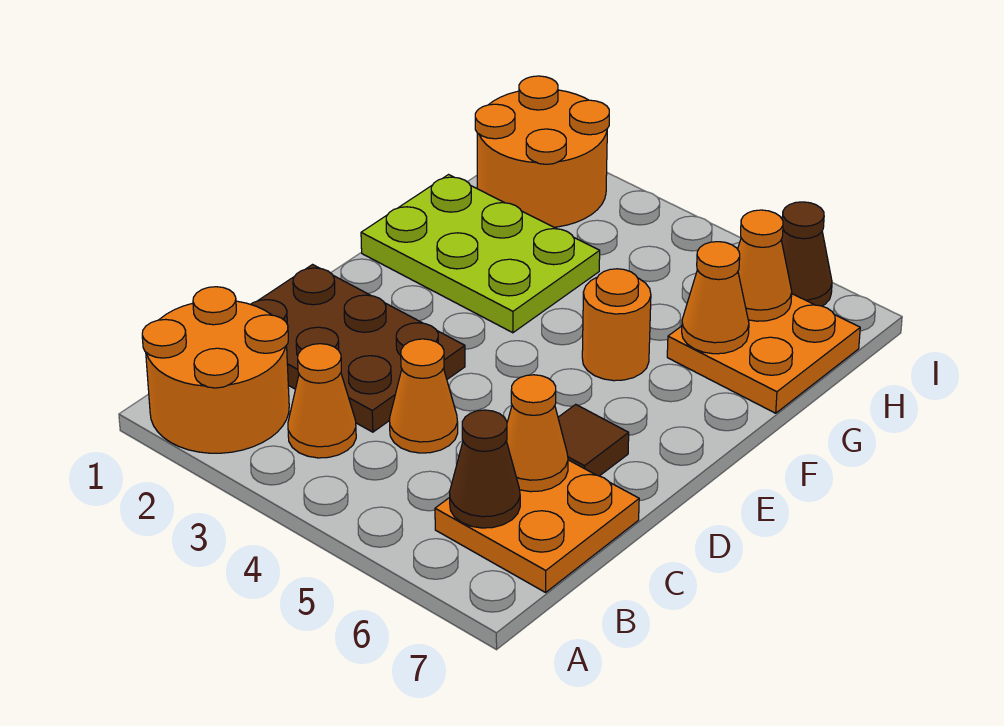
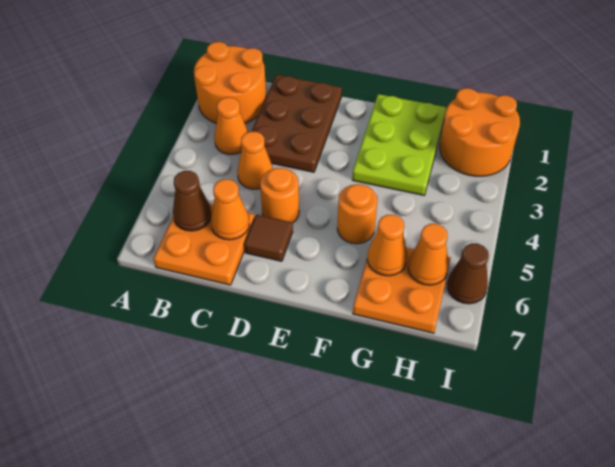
none -> orange 1x1 round brick [260,168,299,223]

